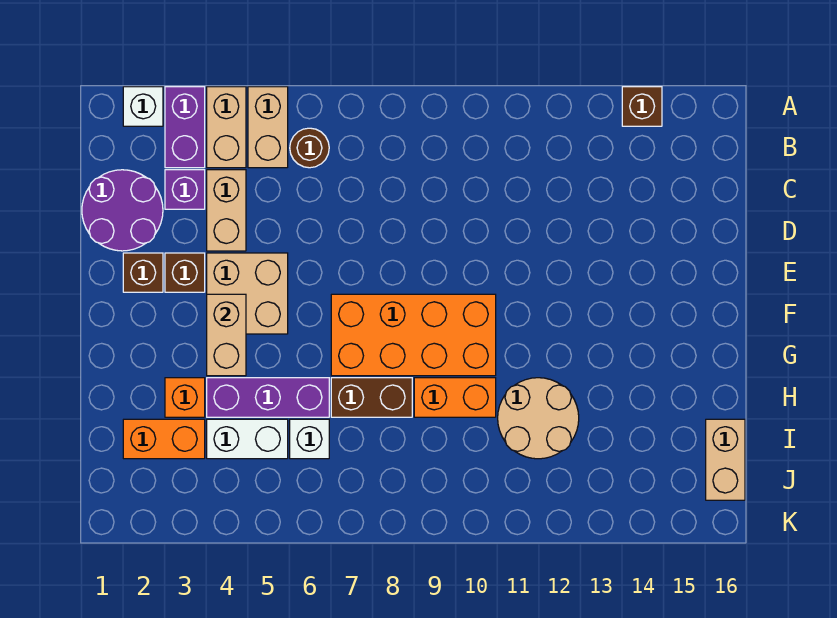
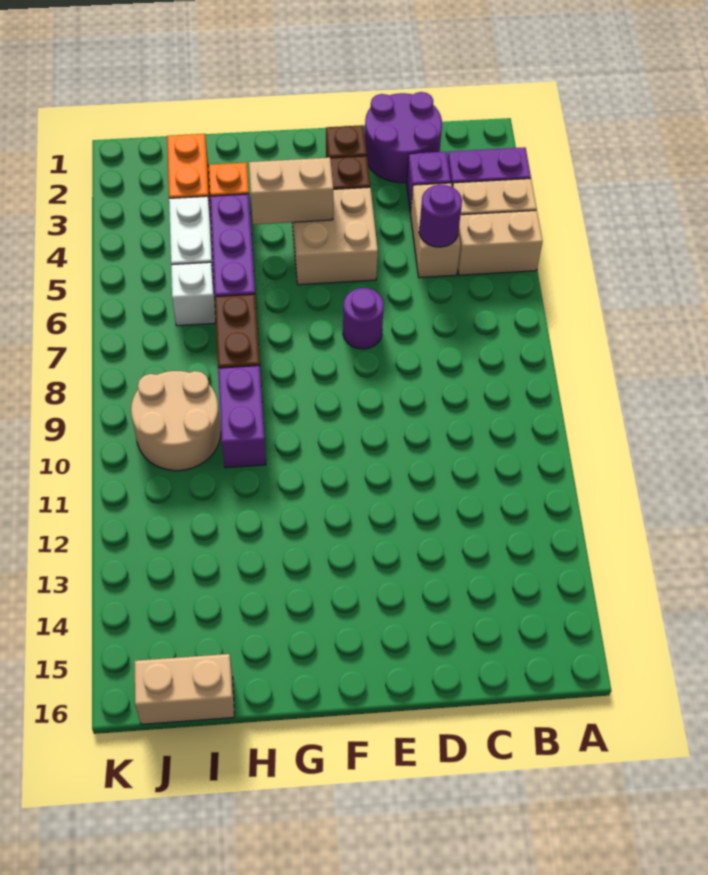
white 1x1 brick [123,87,163,126] -> none
brown 1x1 brick [622,87,662,126] -> none
brown 1x1 round brick [290,128,329,168] -> none
tan 1x2 brick [207,170,246,251] -> tan 1x2 brick turned to [411,183,460,278]
none -> purple 1x1 round brick [419,185,462,247]
none -> purple 1x1 round brick [343,288,384,349]
orange 2x4 brick [331,294,496,376] -> none
orange 1x2 brick [414,378,496,417] -> purple 1x2 brick [218,366,266,468]
tan 2x2 round brick [498,378,579,459] -> tan 2x2 round brick moved to [131,371,221,471]

